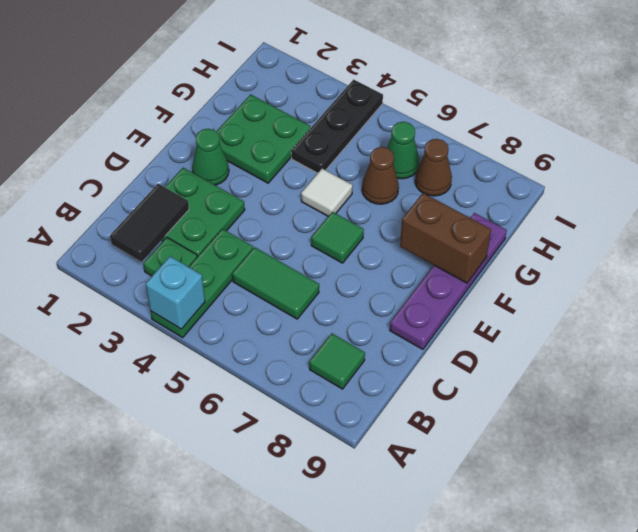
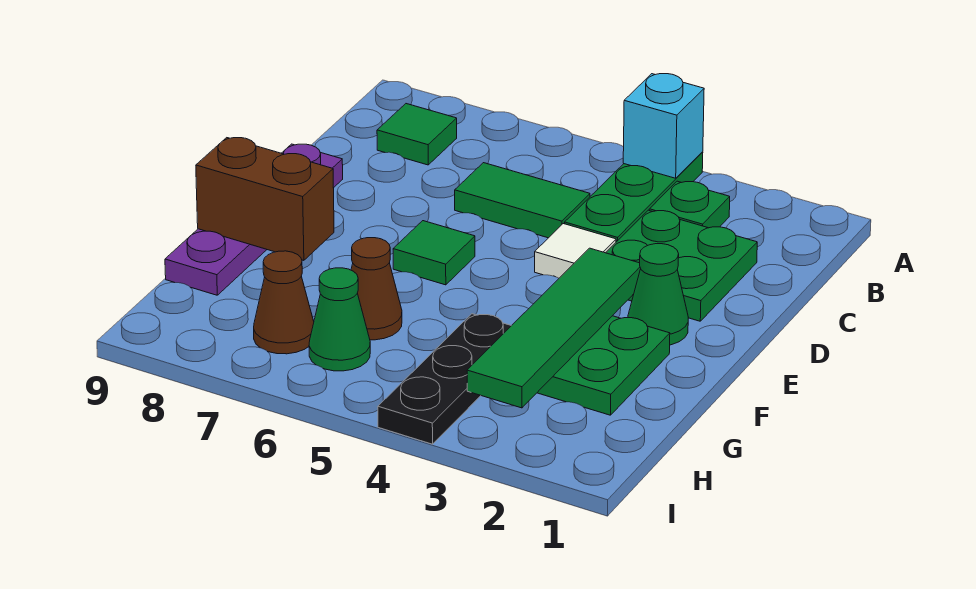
black 1x2 tile [110,184,189,262] -> none
none -> green 1x4 tile [467,248,641,408]
white 1x1 tile [301,169,353,216] -> white 1x1 tile moved to [535,224,616,278]

